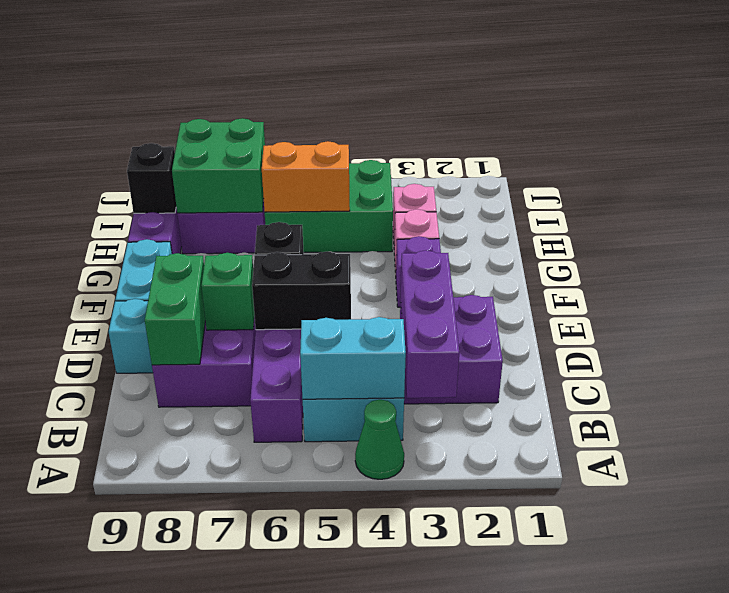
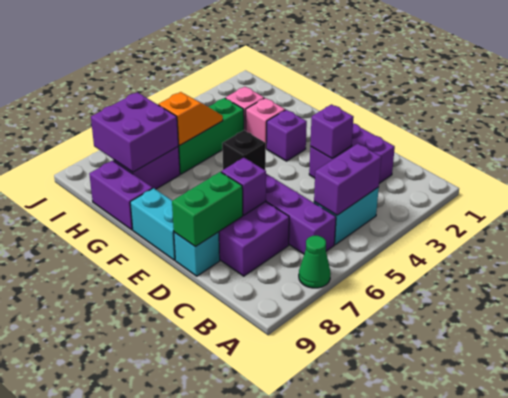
green 1x1 cone [355,400,404,479] -> green 1x1 cone moved to [299,236,331,288]
purple 1x3 brick [401,250,459,398] -> purple 1x1 brick [310,104,354,158]
cyan 1x2 brick [300,317,406,399] -> purple 1x2 brick [314,144,381,215]
green 1x2 brick [145,253,205,365] -> green 1x2 brick turned to [172,172,243,247]
black 1x2 brick [252,252,351,330] -> none
green 1x1 brick [201,253,254,330] -> purple 1x1 brick [221,158,266,215]
green 2x3 brick [265,160,393,252] -> green 1x3 brick [178,98,244,174]
orange 1x2 brick [262,141,350,212] -> orange 1x2 slope [158,92,223,145]
green 2x2 brick [172,118,265,213] -> purple 2x2 brick [91,92,178,172]
black 1x1 brick [127,143,176,213] -> none

